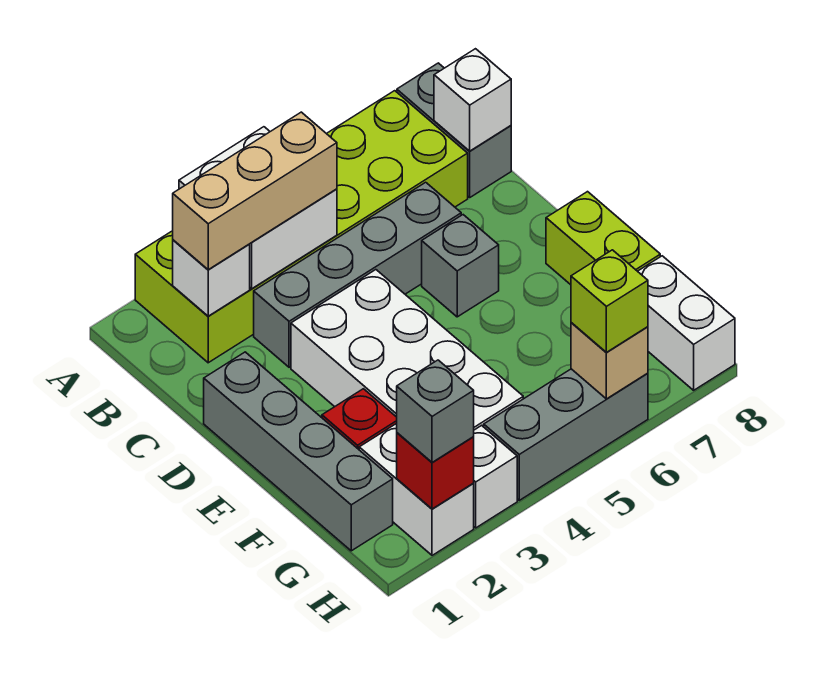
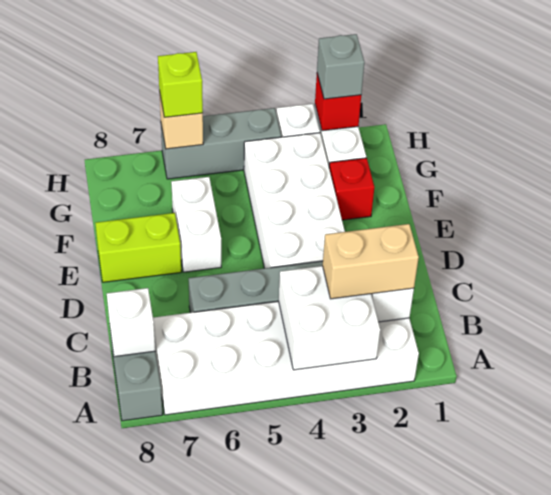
lime 2x6 brick [135,91,468,363] -> white 2x6 brick [153,301,419,415]
tan 1x3 brick [173,112,337,270] -> tan 1x2 brick [323,224,419,299]
grey 1x4 brick [204,352,393,551] -> none
grey 1x1 brick [422,215,499,317] -> none
lime 1x2 brick [546,192,660,285] -> lime 1x2 brick turned to [95,213,181,282]
white 1x2 brick [638,256,735,390] -> white 1x2 brick moved to [171,177,221,272]

